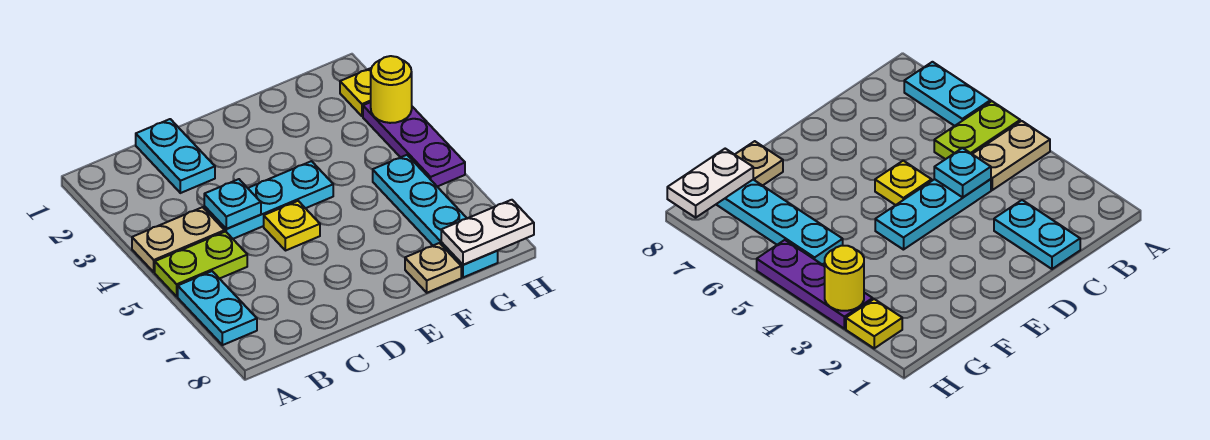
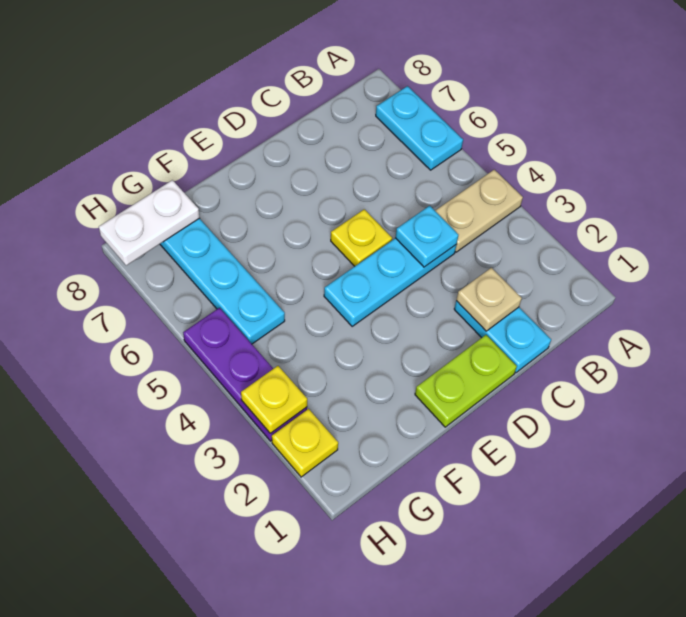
lime 1x2 plate [155,232,247,296] -> lime 1x2 plate moved to [415,335,517,427]
tan 1x1 plate [405,243,461,293] -> tan 1x1 plate moved to [456,268,522,331]
yellow 1x1 round brick [371,56,412,123] -> yellow 1x1 plate [241,366,307,433]

